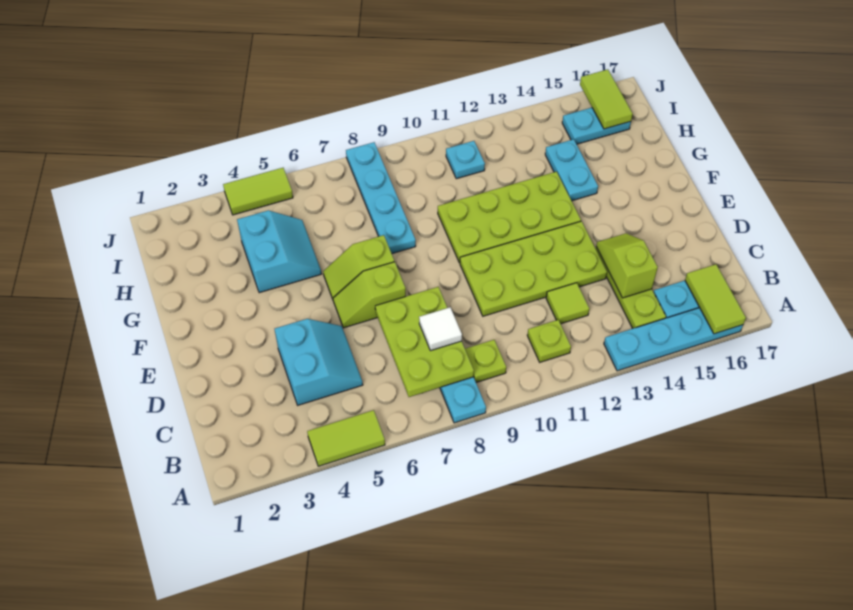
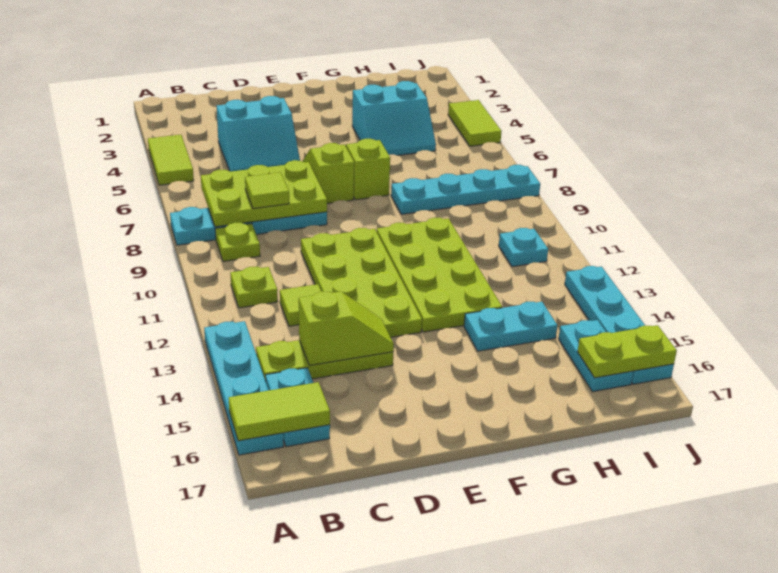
white 1x1 tile [419,307,462,351] -> lime 1x1 tile [245,172,289,209]
lime 1x2 tile [580,69,633,129] -> lime 1x2 plate [577,325,677,378]
none -> cyan 1x4 plate [565,266,674,384]

